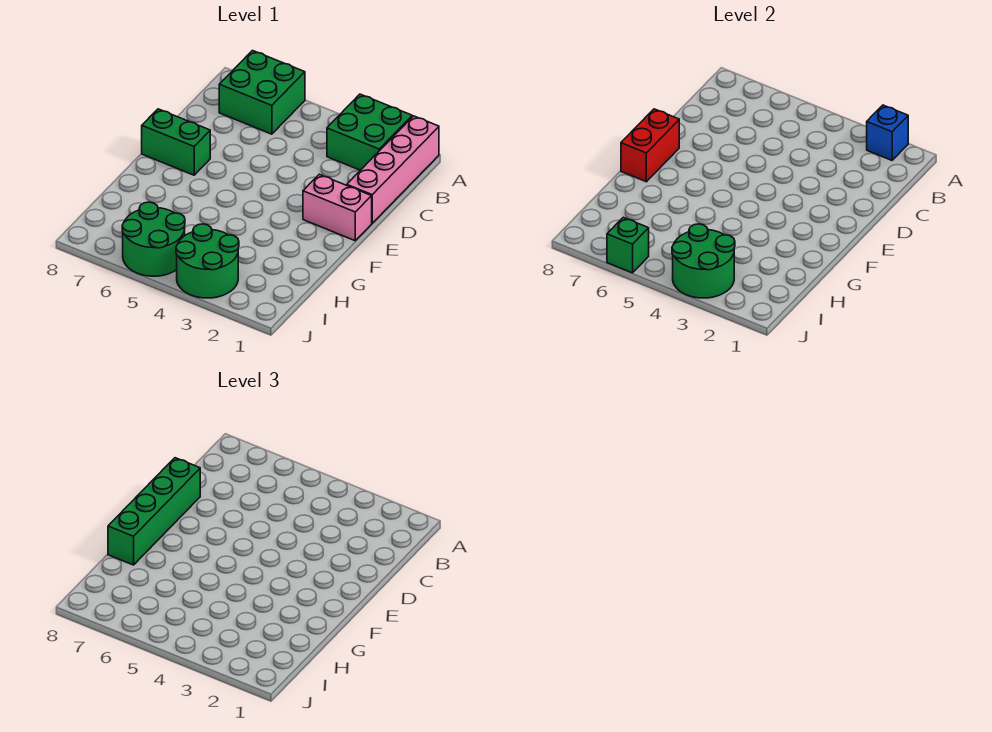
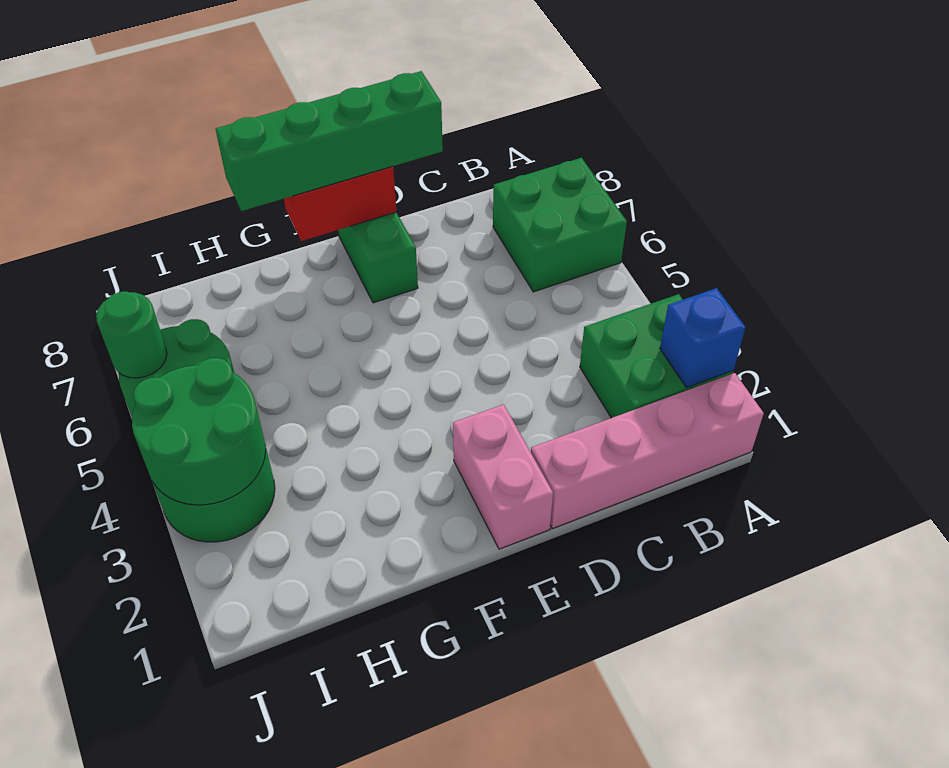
green 1x1 brick [607,217,649,273] -> green 1x1 round brick [96,292,167,378]

